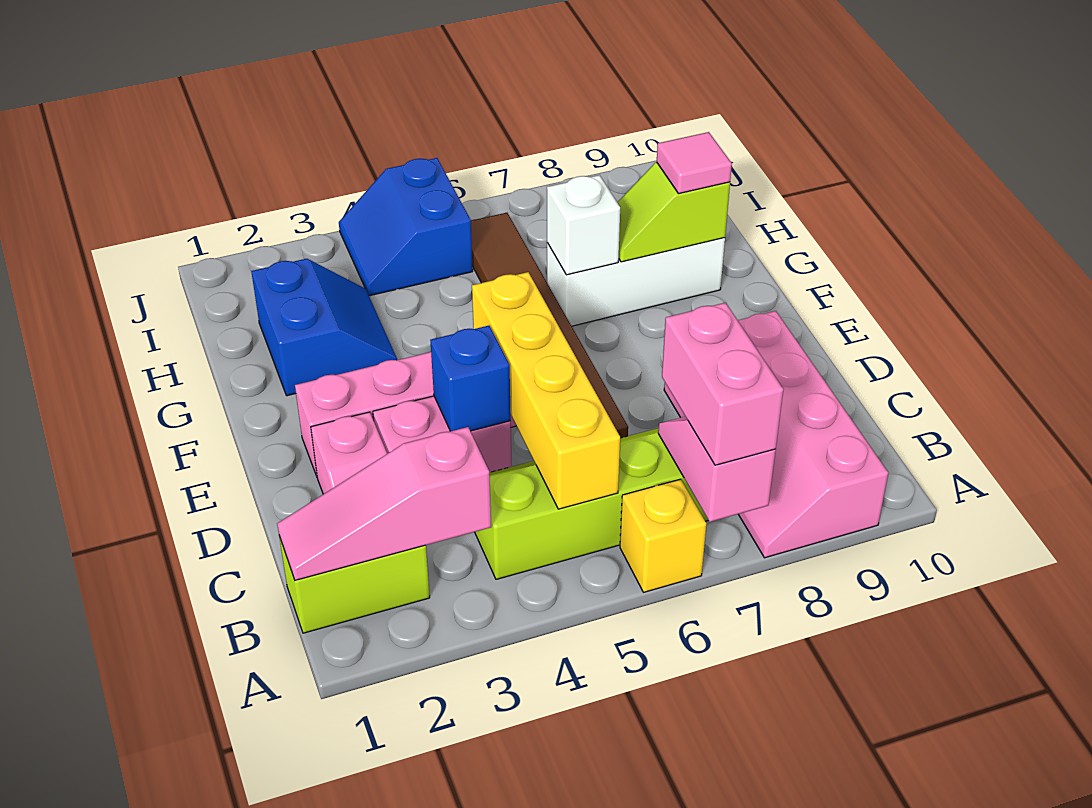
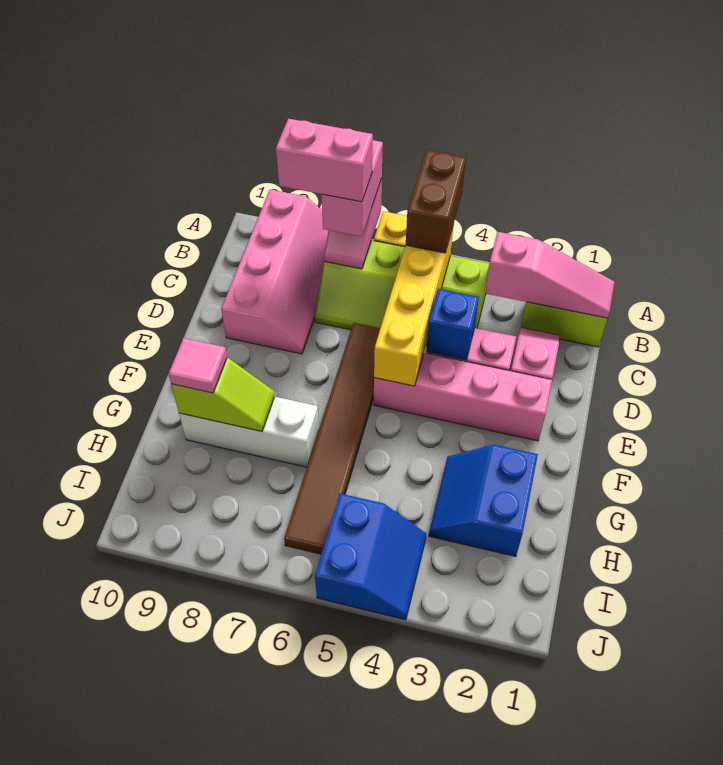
none -> brown 1x2 brick [406,150,466,253]
none -> pink 1x2 brick [276,119,373,202]
white 1x1 brick [547,175,620,275] -> none

